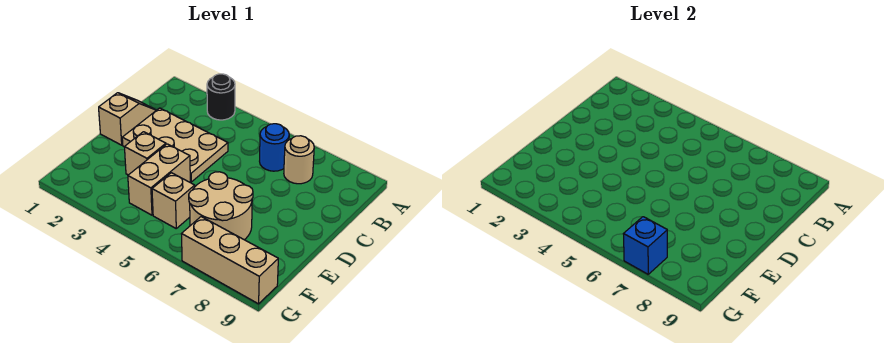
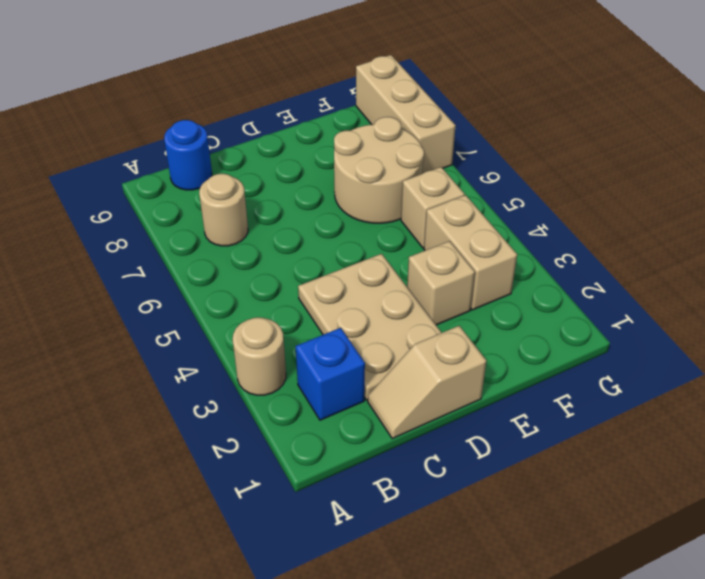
black 1x1 round brick [207,74,235,120] -> tan 1x1 round brick [233,317,286,395]
blue 1x1 round brick [260,124,289,171] -> blue 1x1 round brick moved to [164,120,212,190]
tan 1x2 brick [128,144,190,215] -> tan 1x2 brick turned to [424,195,517,310]
blue 1x1 brick [624,217,667,274] -> blue 1x1 brick moved to [296,328,365,420]

